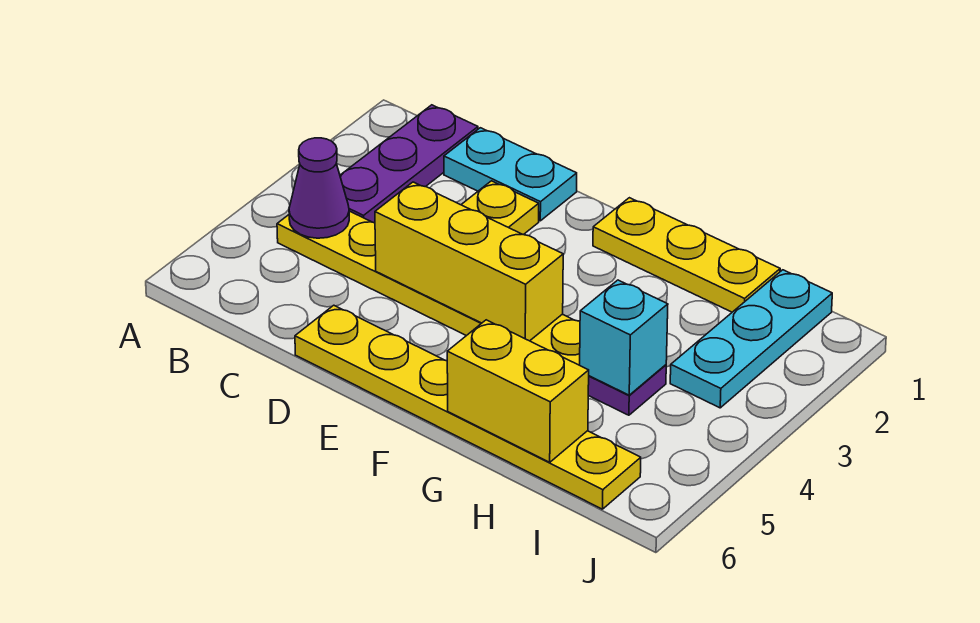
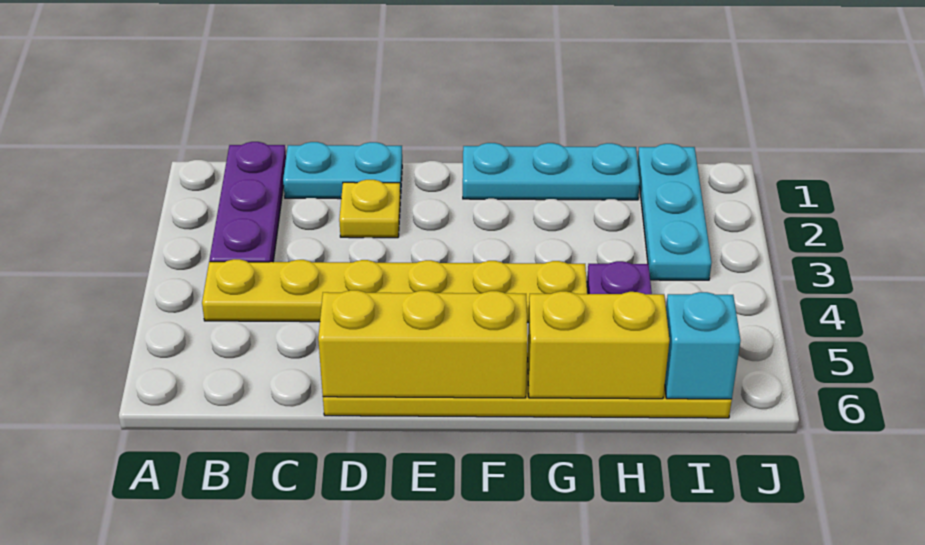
purple 1x1 cone [289,138,349,238] -> none
yellow 1x3 brick [375,182,563,341] -> yellow 1x3 brick moved to [318,290,528,398]
yellow 1x3 plate [593,198,780,312] -> cyan 1x3 plate [463,143,640,200]
cyan 1x1 brick [580,280,668,395] -> cyan 1x1 brick moved to [665,292,741,399]

